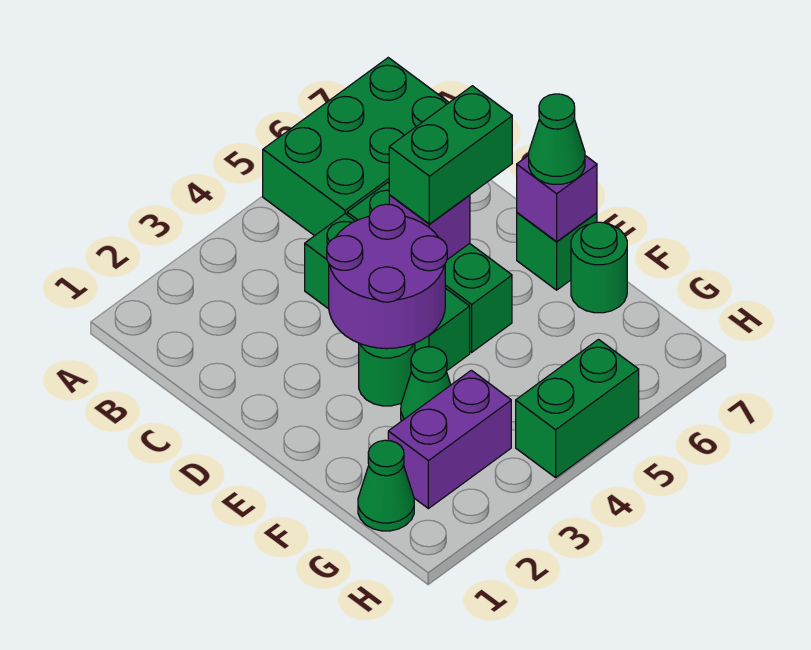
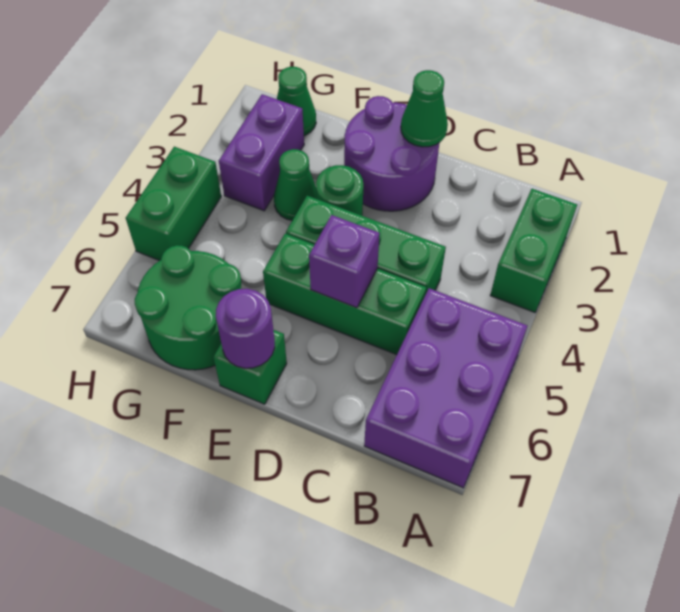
green 2x3 brick [263,58,449,236] -> purple 2x3 brick [364,288,527,488]
purple 2x2 round brick [327,204,447,349] -> purple 2x2 round brick moved to [344,96,439,211]
green 1x2 brick [389,86,512,224] -> green 1x2 brick moved to [490,189,577,312]
purple 1x1 brick [517,155,597,242] -> purple 1x1 round brick [216,289,275,368]
green 1x1 cone [529,94,585,184] -> green 1x1 cone moved to [401,70,448,147]
green 1x1 round brick [571,222,627,313] -> green 2x2 round brick [135,245,241,370]

